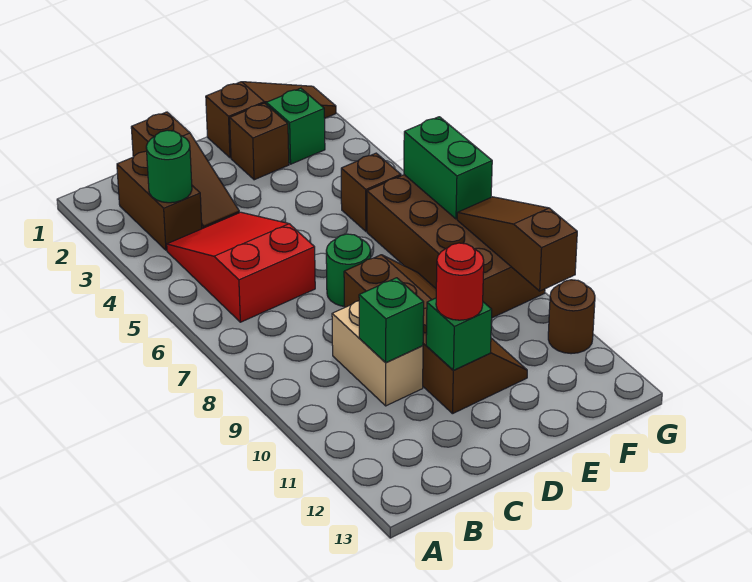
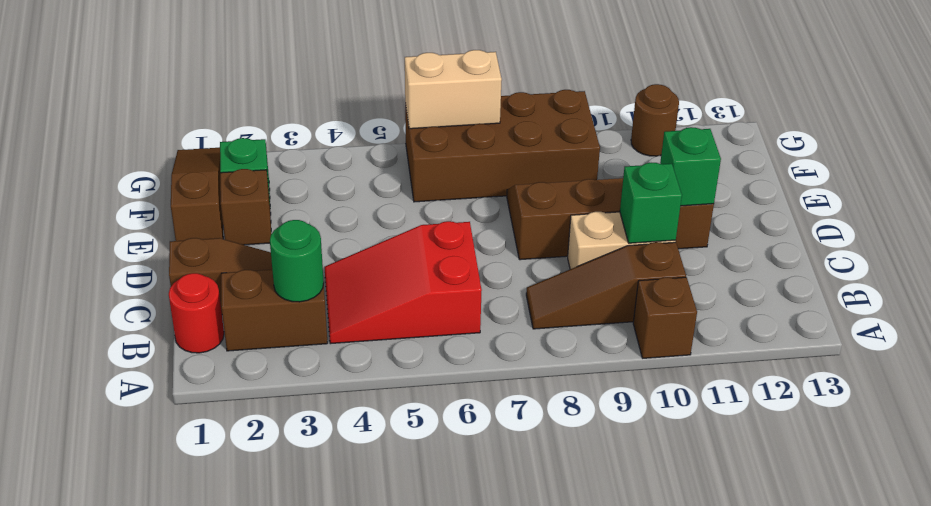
green 1x1 round brick [326,234,371,306] -> none
red 1x1 round brick [436,243,484,320] -> red 1x1 round brick moved to [169,273,224,353]
brown 1x1 brick [341,153,401,231] -> brown 1x1 brick moved to [633,277,697,358]
green 1x2 brick [404,117,492,219] -> tan 1x2 brick [405,50,502,129]
brown 1x3 slope [457,197,577,291] -> brown 1x3 slope moved to [526,242,686,329]

